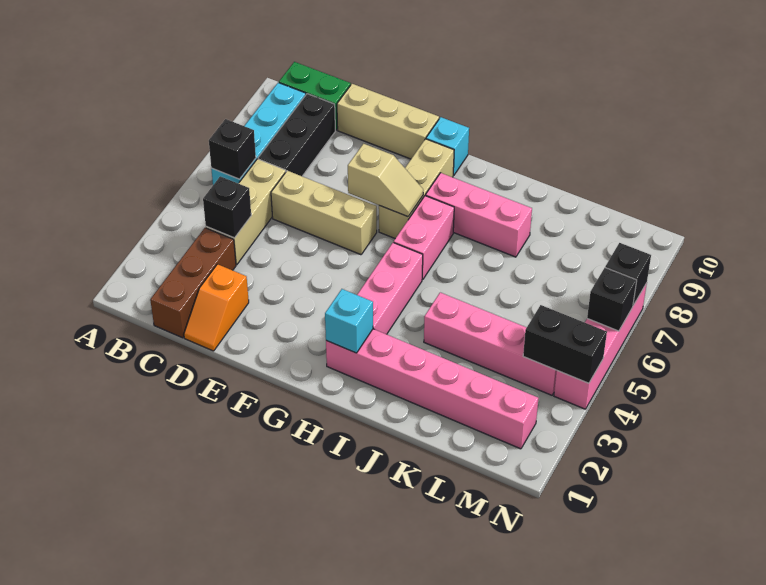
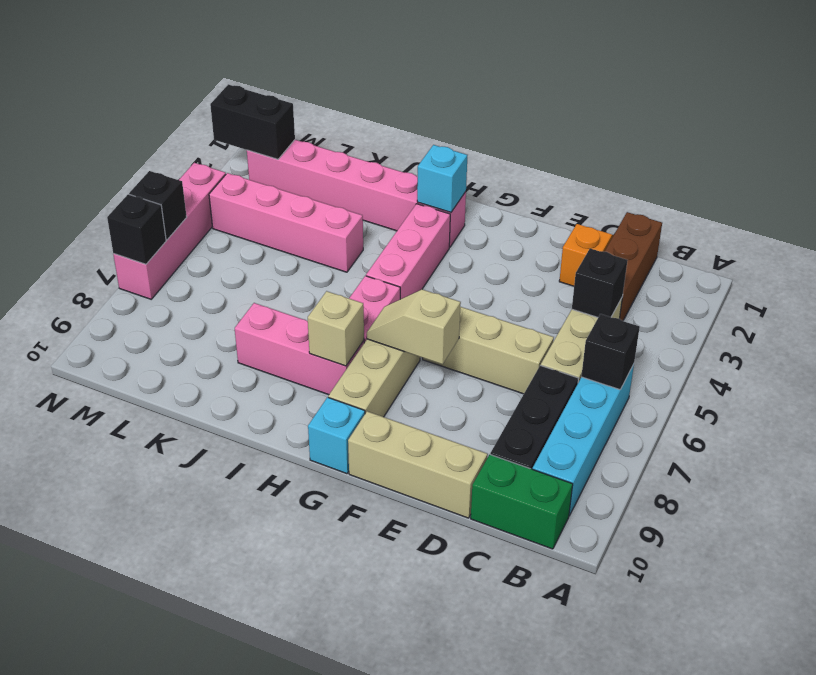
none -> tan 1x1 brick [308,291,364,366]
black 1x2 brick [523,305,607,383] -> black 1x2 brick moved to [210,84,295,159]

